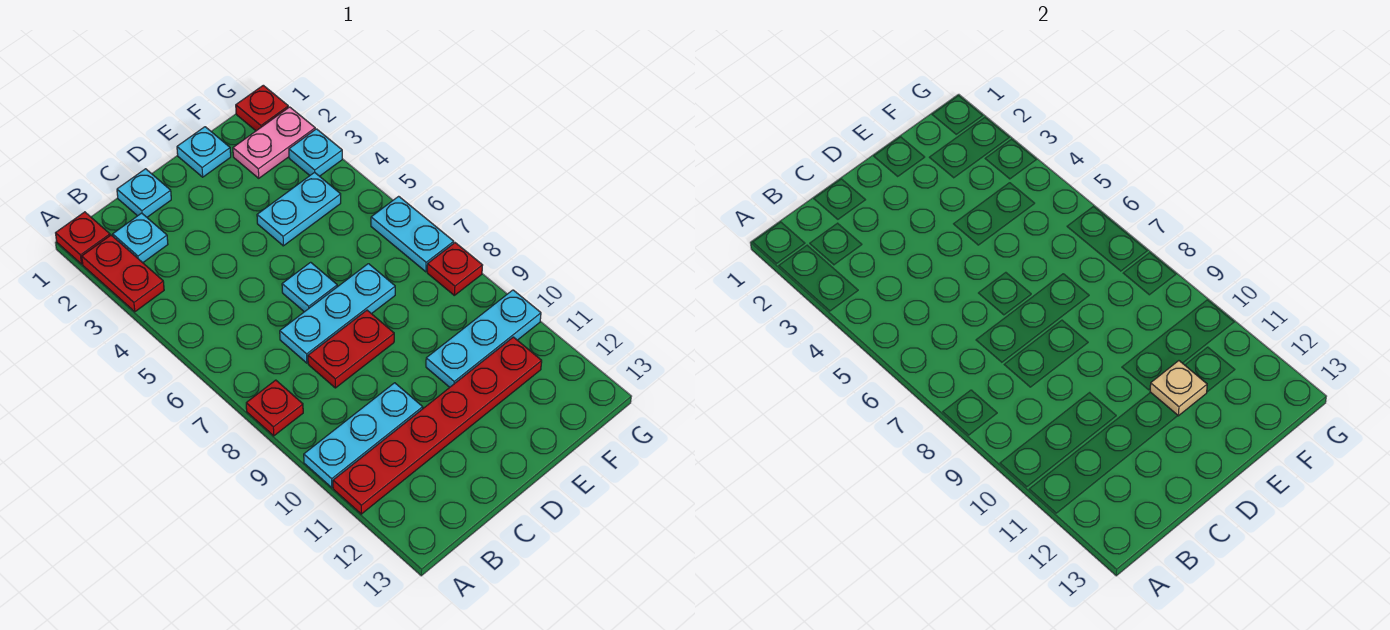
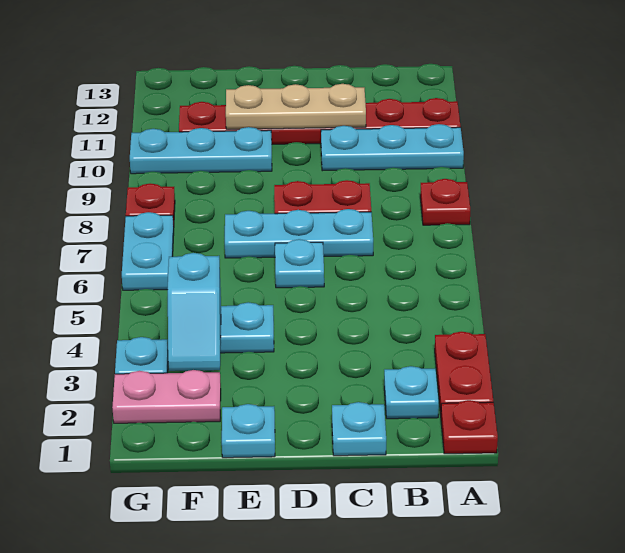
tan 1x1 plate [1150,361,1207,416] -> tan 1x3 plate [226,84,366,129]
none -> cyan 1x2 slope [168,253,221,371]
red 1x1 plate [236,85,288,131] -> none

